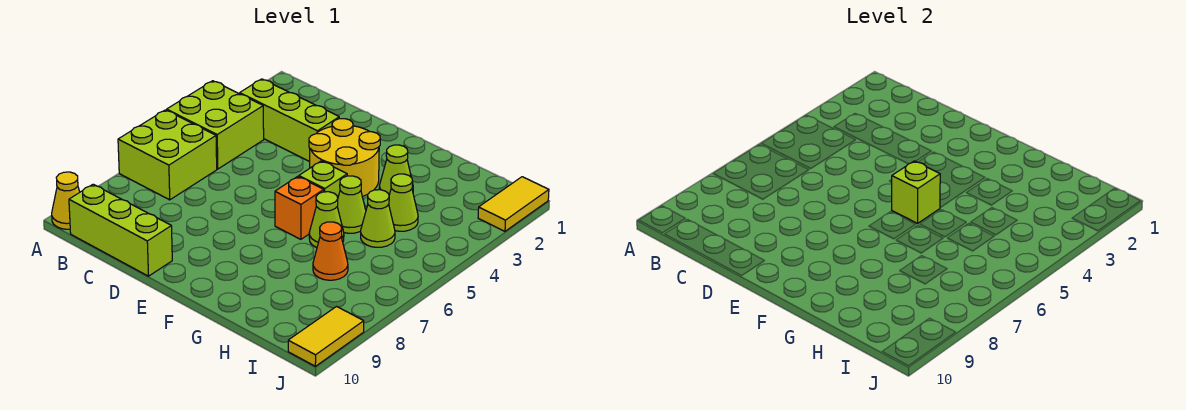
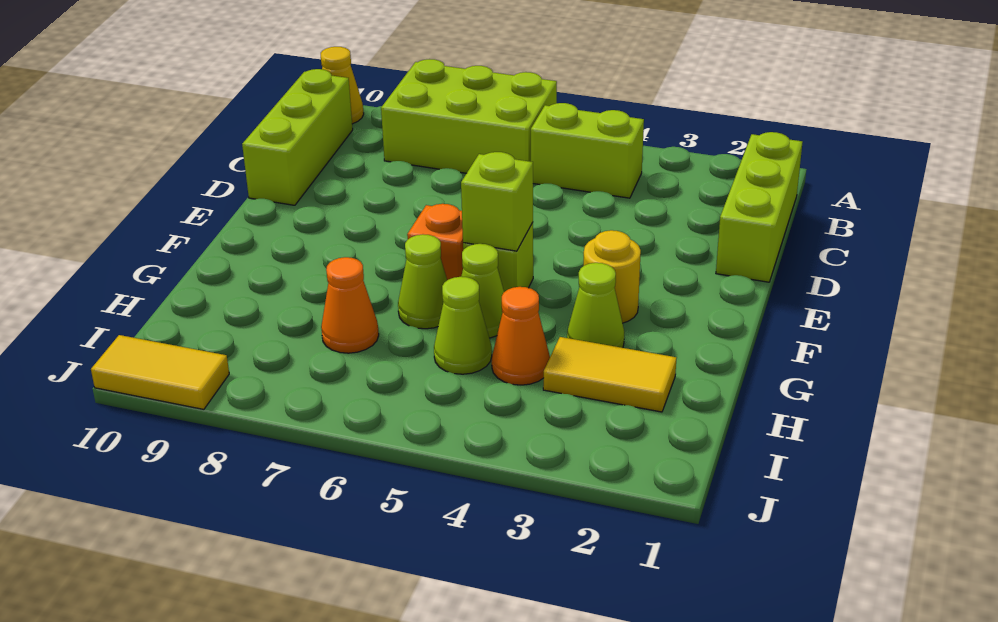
lime 2x2 brick [167,81,264,169] -> lime 1x2 brick [531,103,644,198]
lime 2x2 brick [118,110,217,200] -> lime 2x3 brick [381,59,557,173]
lime 1x3 brick [240,79,339,162] -> lime 1x3 brick moved to [716,132,802,282]
yellow 2x2 round brick [309,119,380,197] -> yellow 1x1 round brick [584,230,641,323]
lime 1x1 cone [389,174,418,231] -> orange 1x1 cone [492,287,550,385]
yellow 1x2 tile [478,177,549,231] -> yellow 1x2 tile moved to [543,337,676,412]

